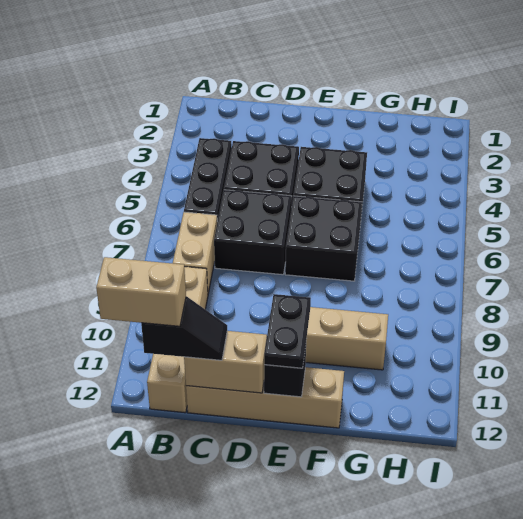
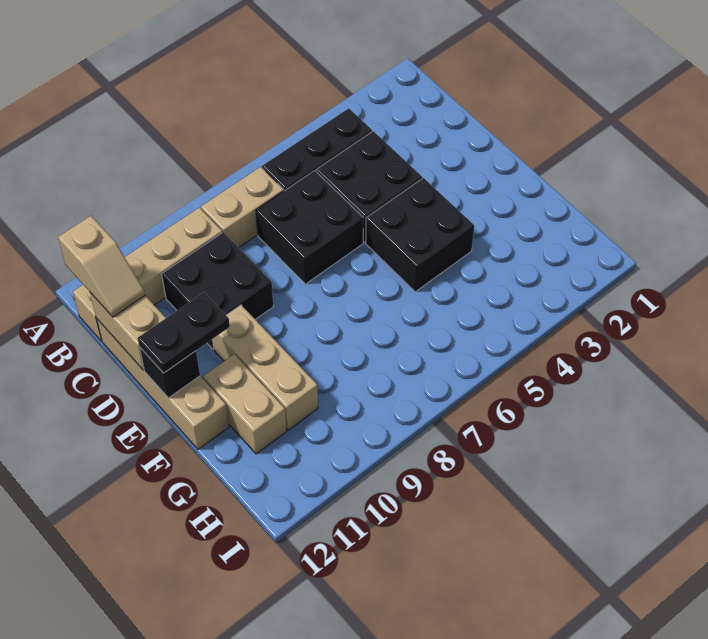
tan 1x2 brick [96,257,186,326] -> tan 1x2 brick moved to [203,354,287,454]
black 1x2 slope [141,297,227,360] -> tan 1x2 slope [58,216,145,317]
black 2x2 brick [285,196,362,281] -> black 2x2 brick moved to [162,232,274,349]

